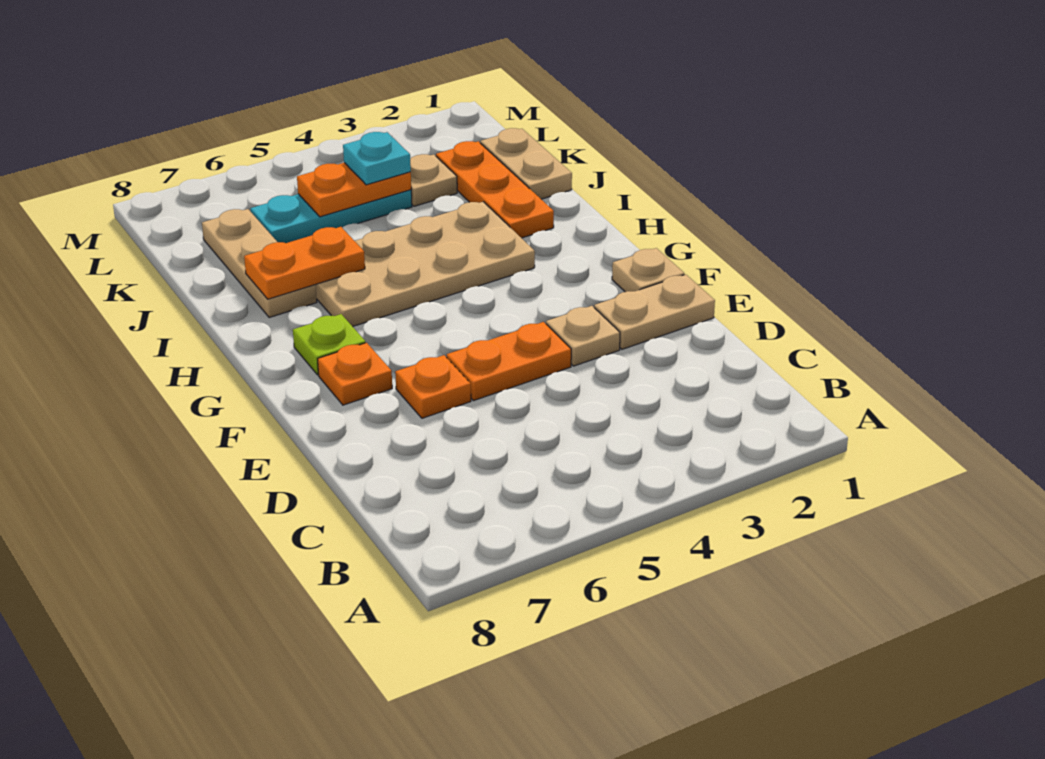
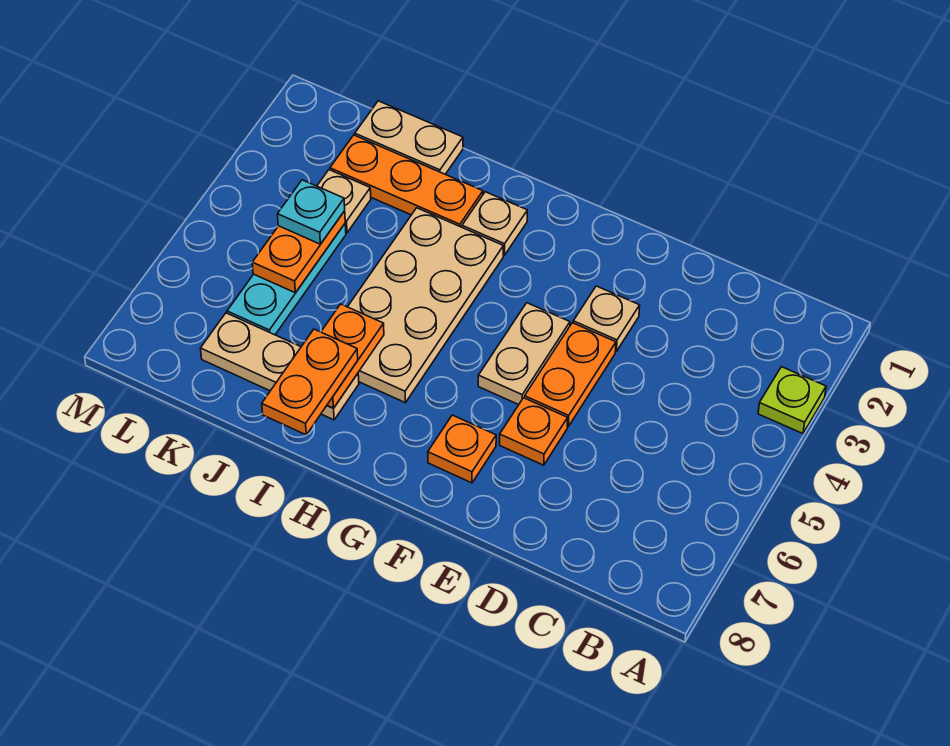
tan 1x2 plate [594,274,715,349] -> tan 1x2 plate moved to [478,303,570,405]
tan 1x1 plate [612,248,684,292] -> tan 1x1 plate moved to [462,192,527,255]
lime 1x1 plate [293,314,365,375] -> lime 1x1 plate moved to [758,367,826,434]
none -> orange 1x2 plate [262,329,358,435]

